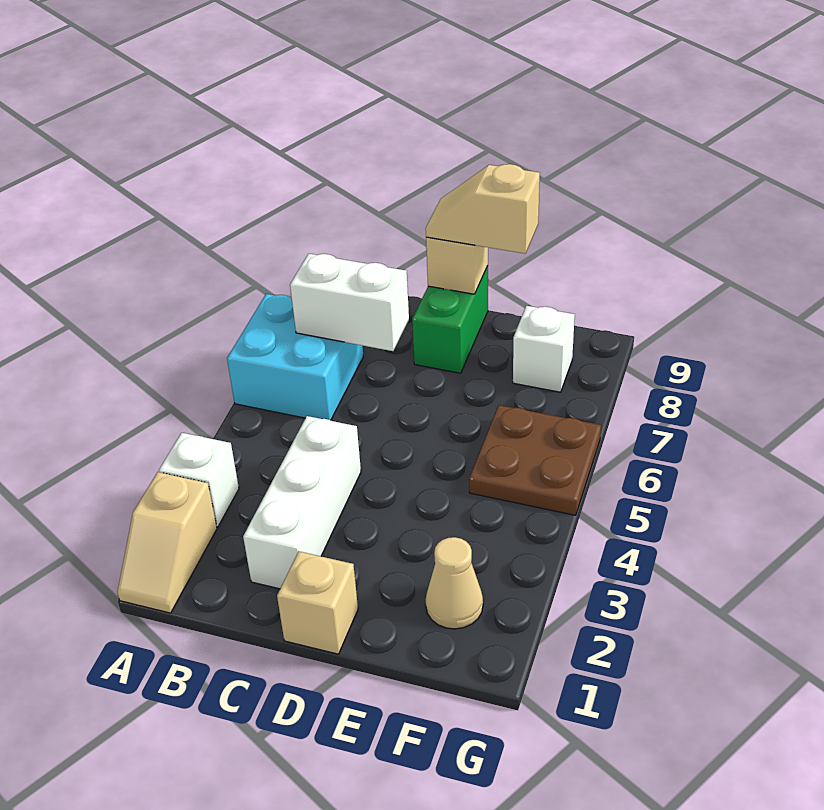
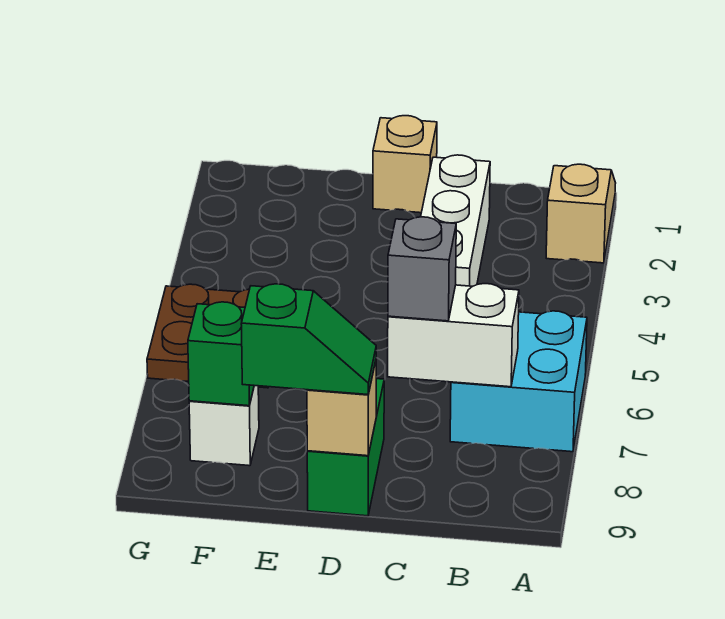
white 1x1 brick [159,433,239,527] -> none
none -> grey 1x1 brick [388,217,456,321]
tan 1x2 slope [426,164,540,254] -> green 1x2 slope [241,284,376,395]
tan 1x1 cone [426,537,483,629] -> none
none -> green 1x1 brick [188,302,254,406]

